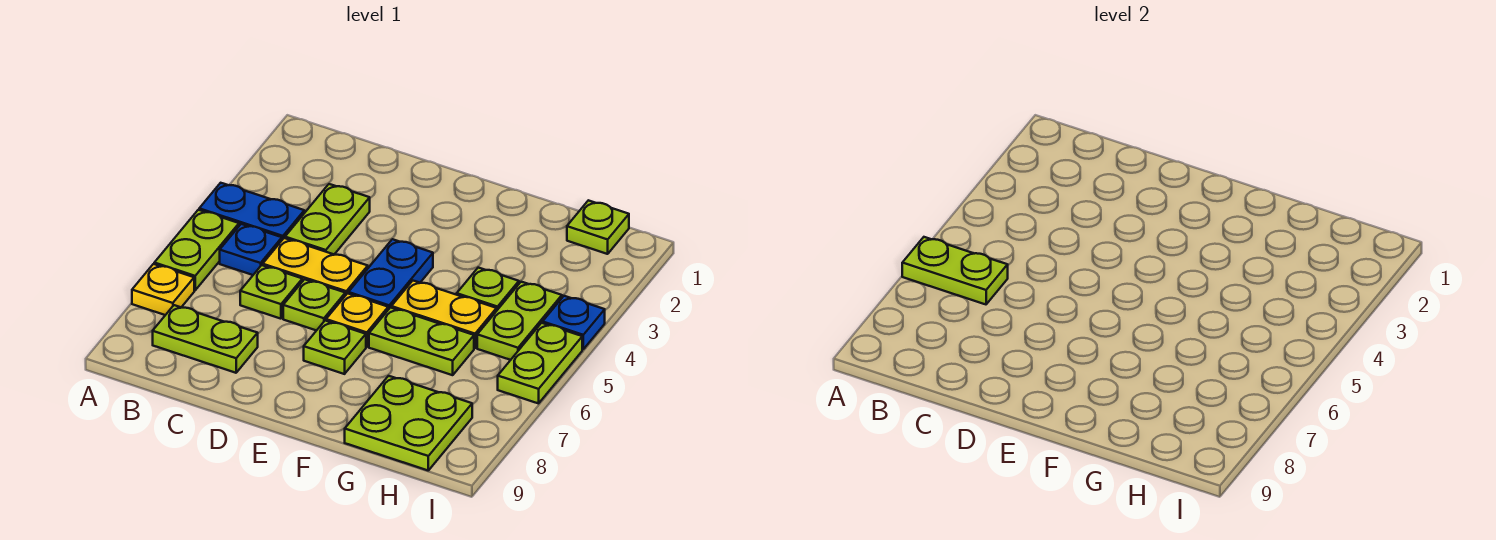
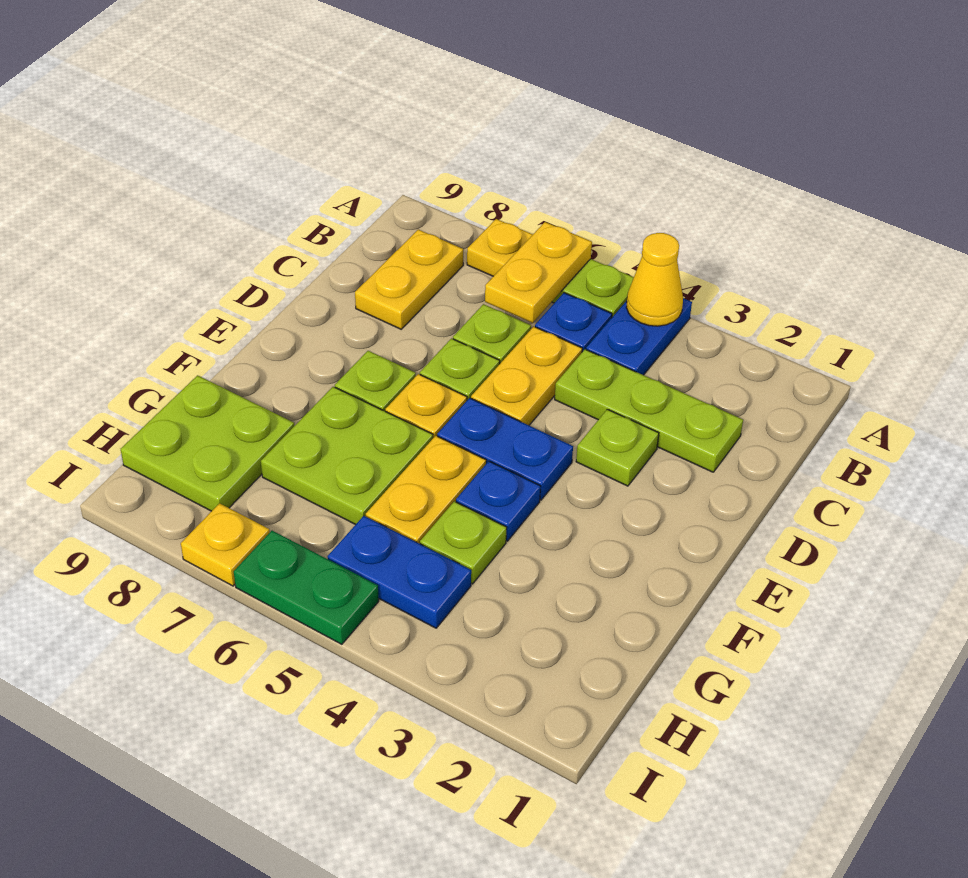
none -> yellow 1x1 cone [626,233,683,326]
lime 1x2 plate [902,237,1008,304] -> yellow 1x2 plate [485,222,592,323]
lime 1x2 plate [153,305,258,373] -> yellow 1x2 plate [355,229,463,329]
lime 1x2 plate [285,184,370,254] -> lime 1x3 plate [555,349,743,472]
lime 1x2 plate [369,308,474,375] -> lime 2x2 plate [261,387,433,525]
lime 1x1 plate [567,200,629,254] -> lime 1x1 plate moved to [576,409,659,486]
lime 1x2 plate [477,282,562,360] -> blue 1x2 plate [327,516,471,628]
blue 1x1 plate [543,296,605,349] -> blue 1x1 plate moved to [456,461,541,541]
lime 1x2 plate [498,323,582,403] -> green 1x2 plate [234,531,379,644]
none -> yellow 1x1 plate [181,503,270,586]

